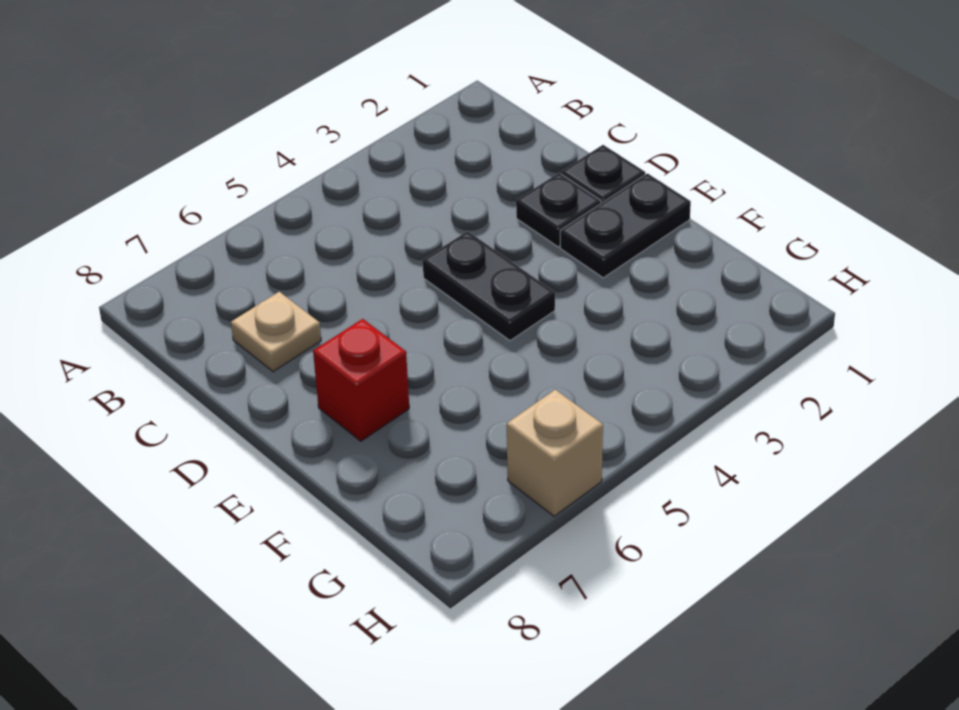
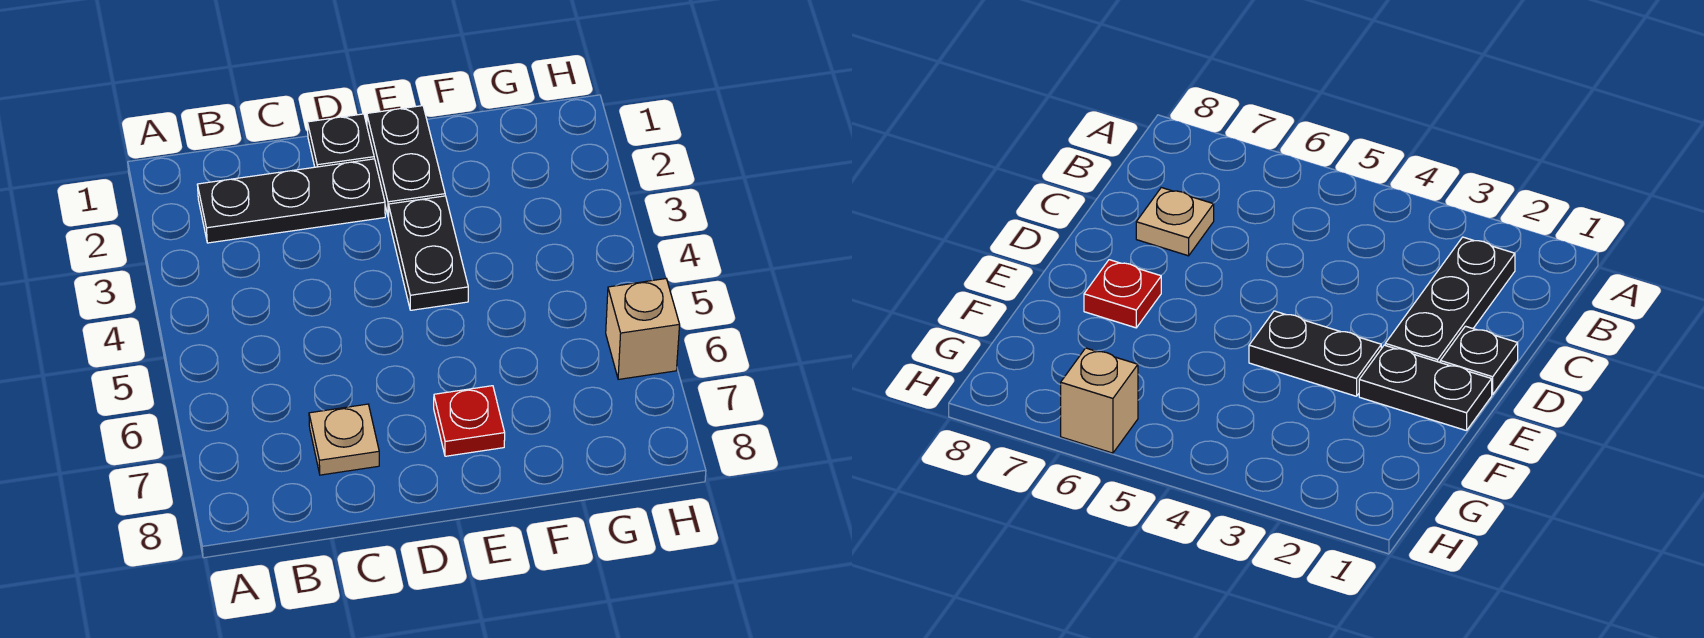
black 1x1 plate [516,173,601,247] -> black 1x3 plate [197,159,385,243]
black 1x2 plate [423,231,555,341] -> black 1x2 plate turned to [388,196,468,310]
red 1x1 brick [313,319,409,441] -> red 1x1 plate [434,386,505,456]

